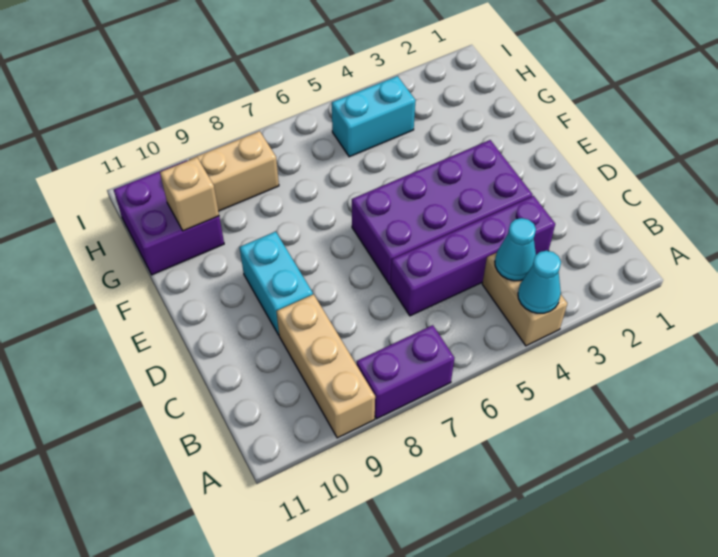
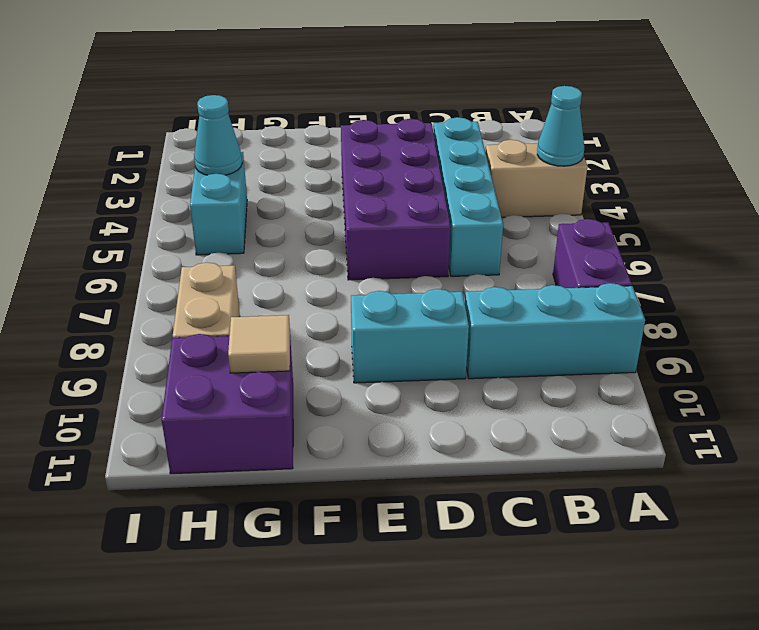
tan 1x3 brick [276,294,375,438] -> cyan 1x3 brick [465,283,645,379]
cyan 1x1 cone [495,218,536,281] -> cyan 1x1 cone moved to [194,95,242,175]
purple 1x4 brick [391,196,555,316] -> cyan 1x4 brick [433,117,503,276]
tan 1x1 brick [160,157,219,231] -> tan 1x1 tile [228,315,290,373]

